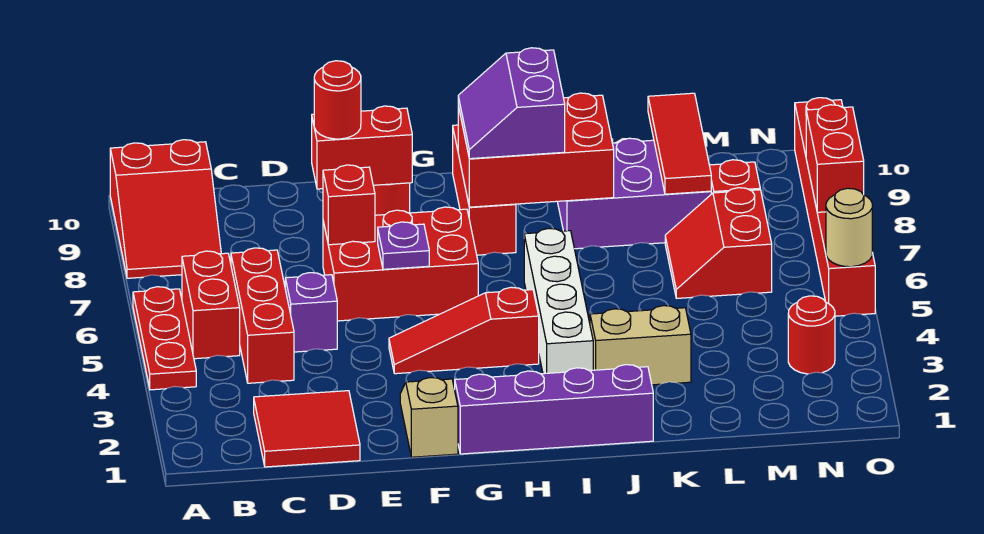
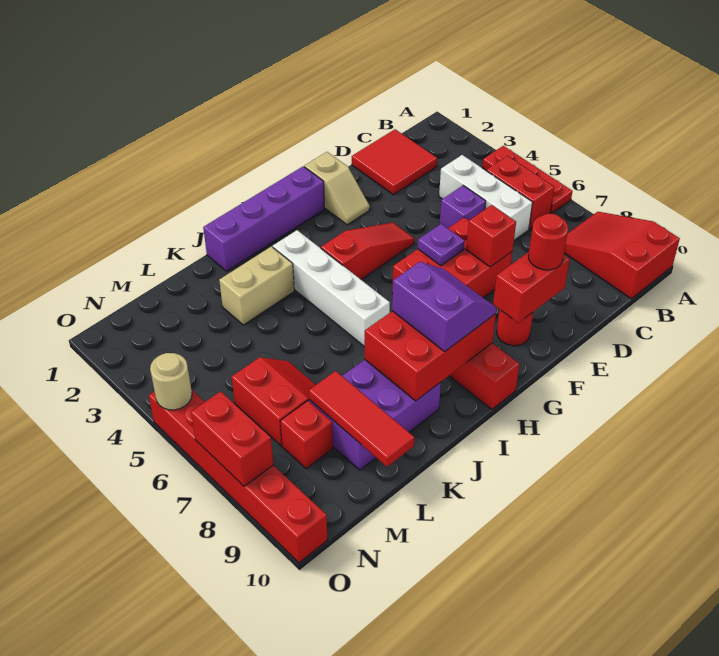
red 1x3 brick [231,248,294,383] -> white 1x3 brick [439,155,533,240]
red 1x1 round brick [788,296,835,374] -> none

